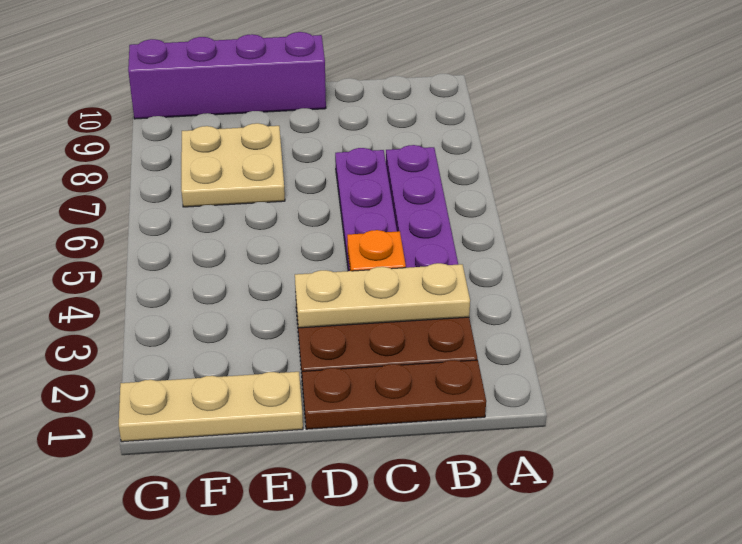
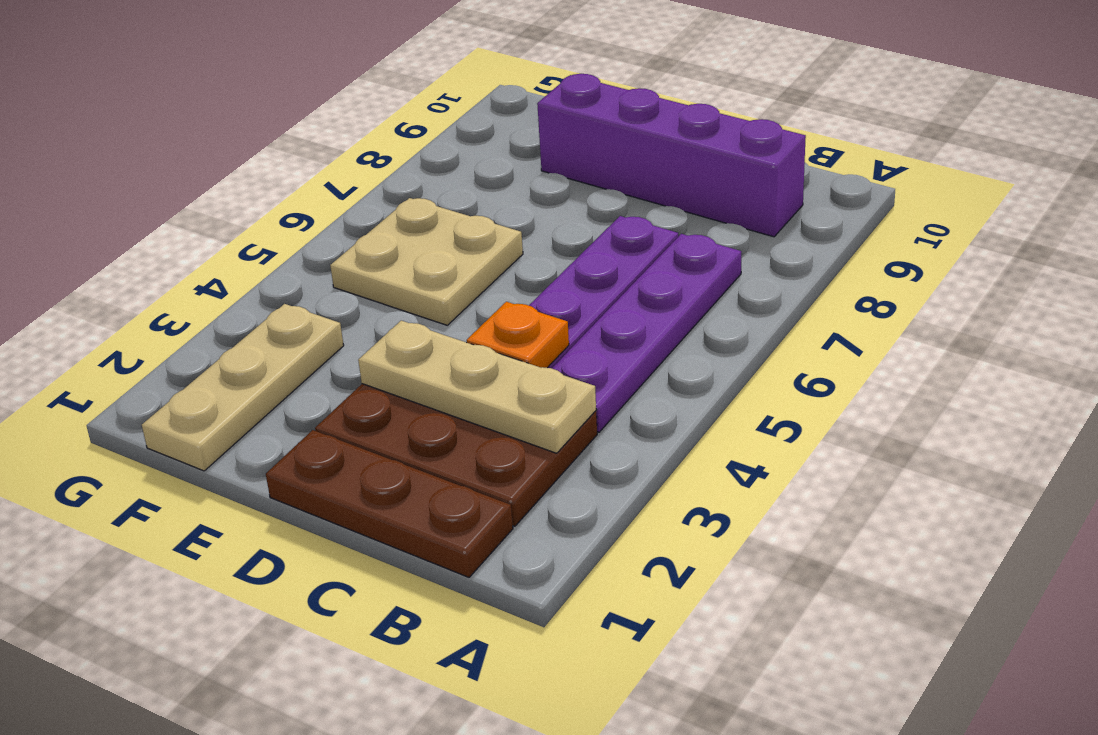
purple 1x4 brick [128,32,326,119] -> purple 1x4 brick moved to [537,74,806,237]
tan 1x3 plate [119,372,303,442] -> tan 1x3 plate turned to [142,304,344,471]
tan 2x2 plate [181,123,285,207] -> tan 2x2 plate moved to [330,198,523,325]

